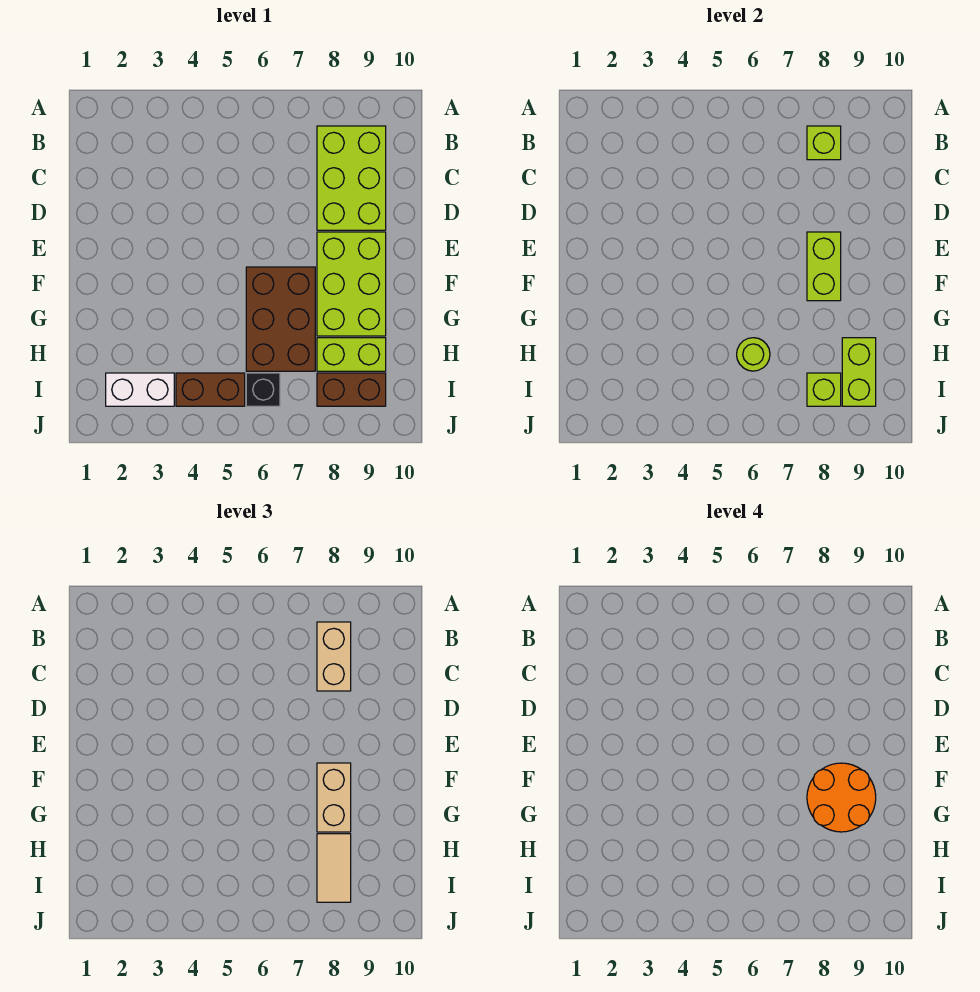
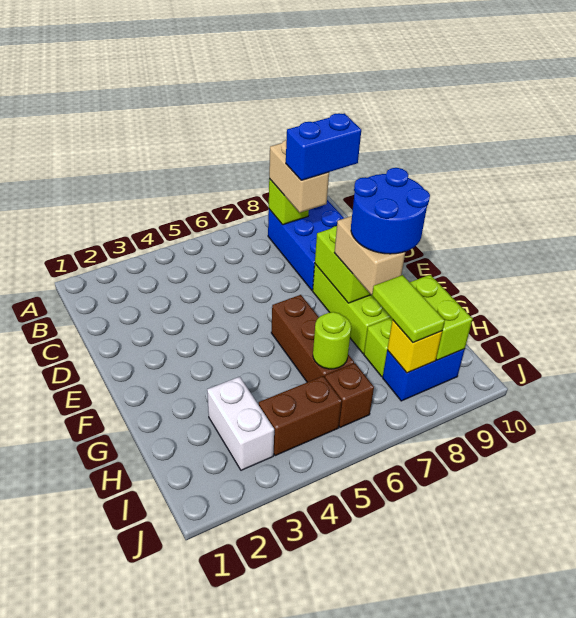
lime 2x3 brick [317,126,386,230] -> blue 2x3 brick [268,200,344,290]
none -> blue 1x2 brick [286,113,361,180]
brown 2x3 brick [246,267,315,371] -> brown 1x3 brick [271,295,354,382]
orange 2x2 round brick [807,763,876,832] -> blue 2x2 round brick [351,168,430,254]
tan 1x2 tile [317,834,351,902] -> lime 1x2 tile [372,275,445,343]
white 1x2 brick [106,373,174,406] -> white 1x2 brick turned to [207,377,274,470]
black 1x1 brick [246,373,280,406] -> brown 1x1 brick [325,363,374,427]
brown 1x2 brick [317,373,386,406] -> blue 1x2 brick [383,349,465,401]
lime 1x1 brick [807,373,841,406] -> yellow 1x1 brick [387,320,442,373]

